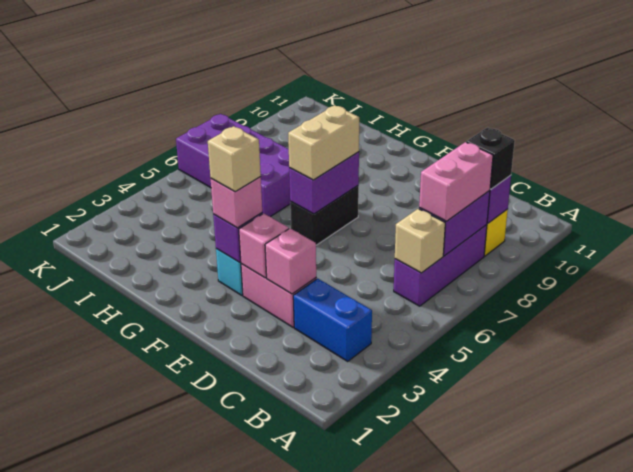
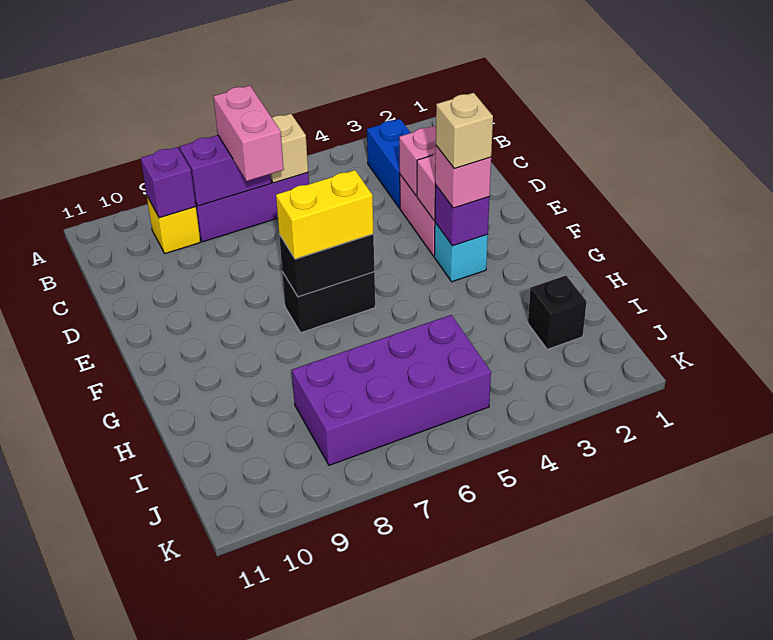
pink 1x2 brick [419,142,493,221] -> pink 1x2 brick turned to [213,86,284,181]
black 1x1 brick [467,128,515,189] -> black 1x1 brick moved to [528,276,587,349]
purple 1x2 brick [289,152,359,214] -> black 1x2 brick [279,234,374,297]
tan 1x2 brick [288,105,359,180] -> yellow 1x2 brick [276,170,374,259]
purple 2x4 brick [176,114,291,217] -> purple 2x4 brick turned to [292,315,491,465]

